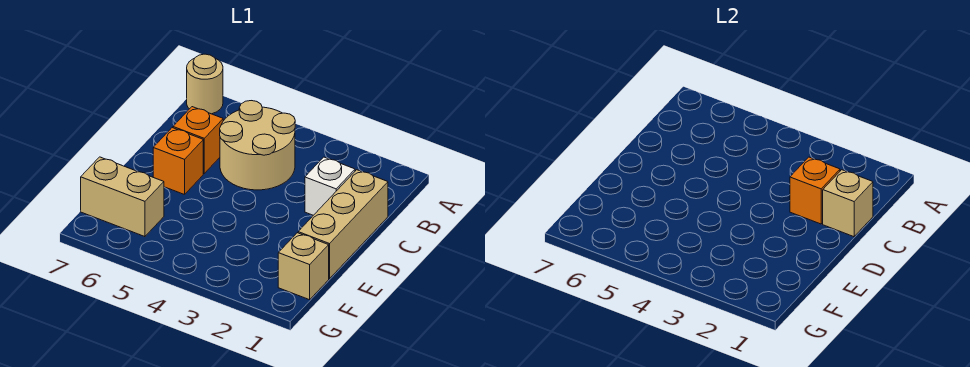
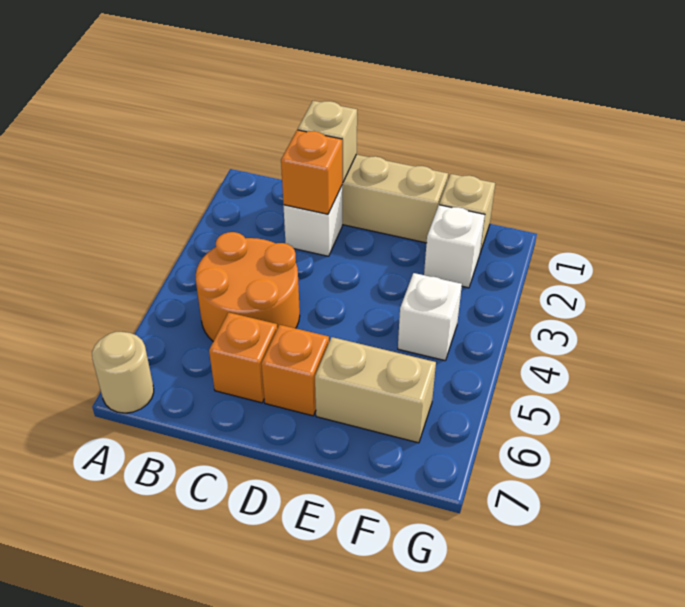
tan 2x2 round brick [220,101,295,190] -> orange 2x2 round brick [196,232,300,341]
none -> white 1x1 brick [424,205,485,288]
none -> white 1x1 brick [398,273,462,360]
tan 1x2 brick [81,157,164,237] -> tan 1x2 brick turned to [315,337,436,443]

